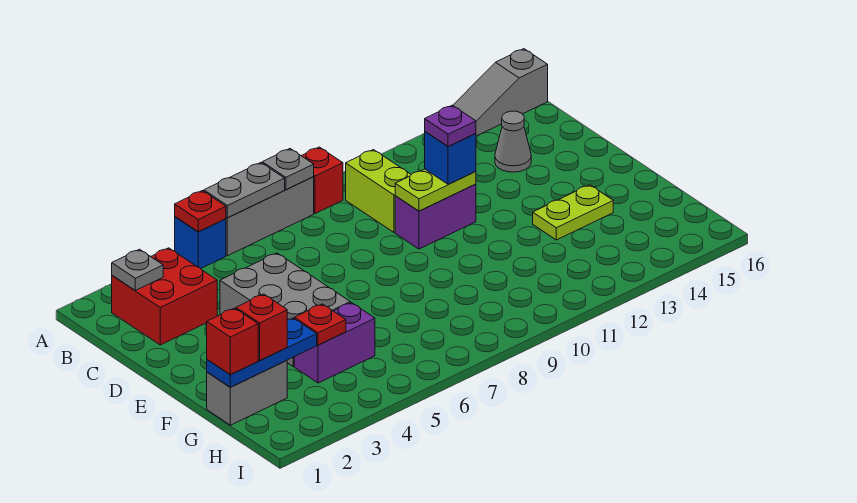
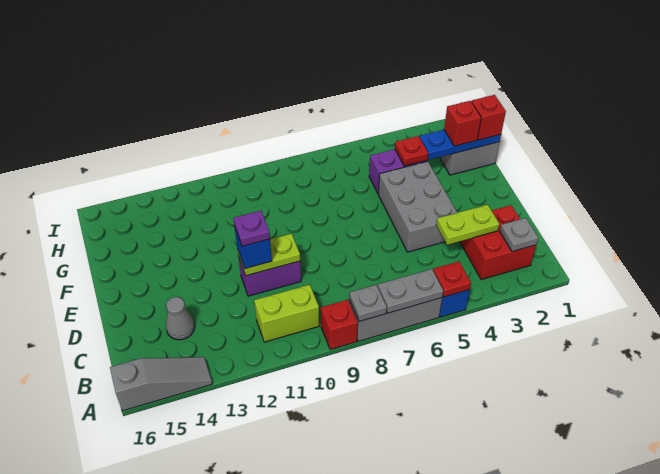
lime 1x2 brick [346,150,411,232] -> lime 1x2 brick turned to [254,285,319,342]
lime 1x2 plate [533,185,613,240] -> lime 1x2 plate moved to [436,205,499,245]

